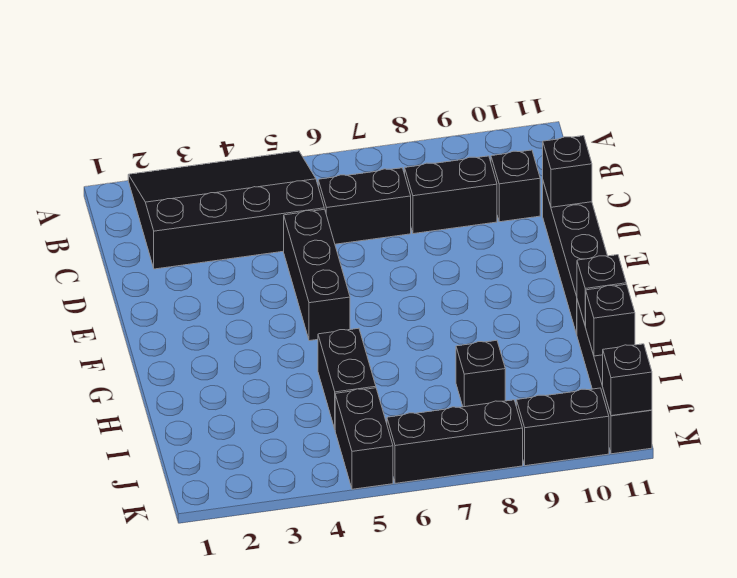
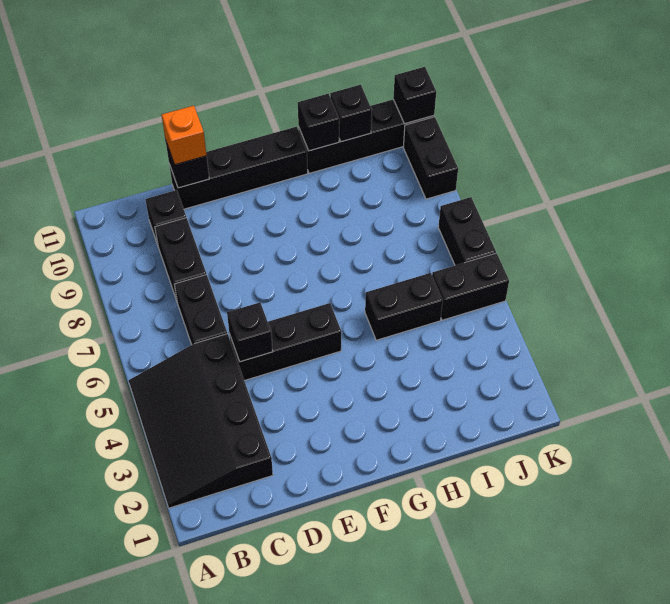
none -> orange 1x1 brick [162,106,207,165]
black 1x1 brick [456,340,505,407] -> black 1x1 brick moved to [227,302,273,362]
black 1x3 brick [387,400,523,483] -> black 1x2 brick [438,197,496,265]

